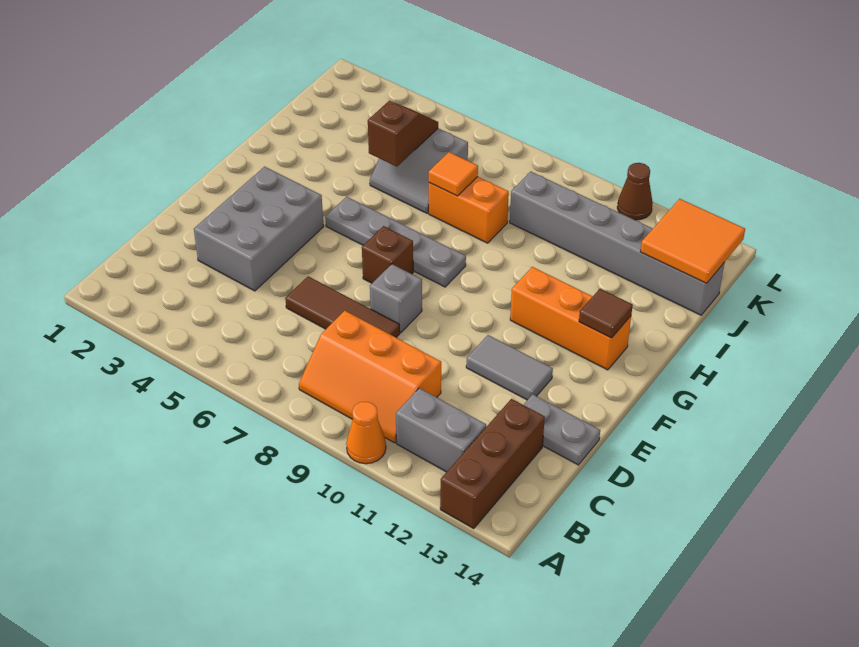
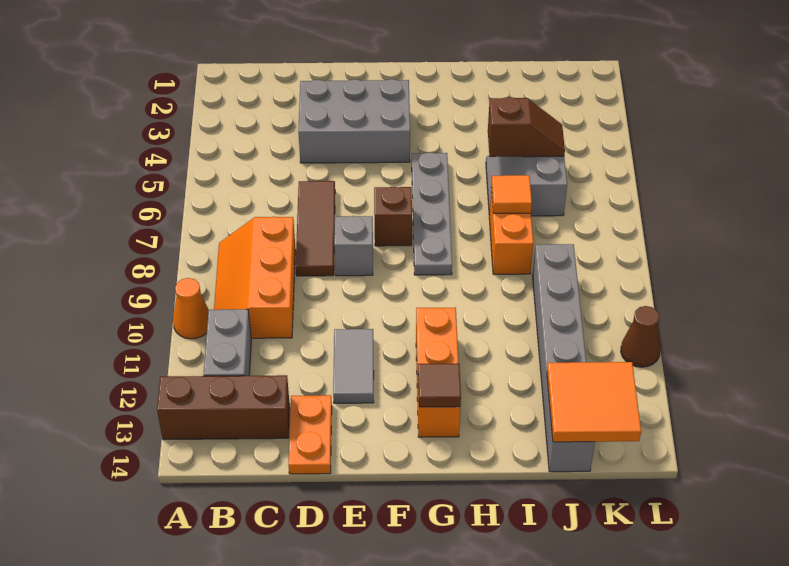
grey 1x2 plate [524,394,600,465] -> orange 1x2 plate [288,395,332,474]

